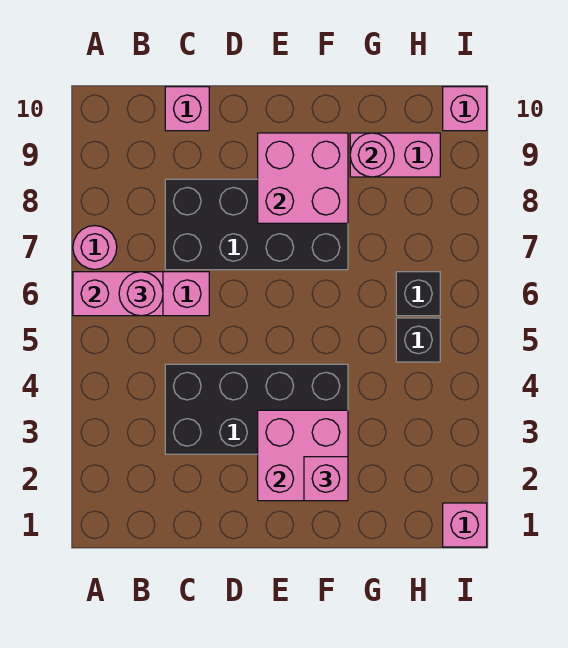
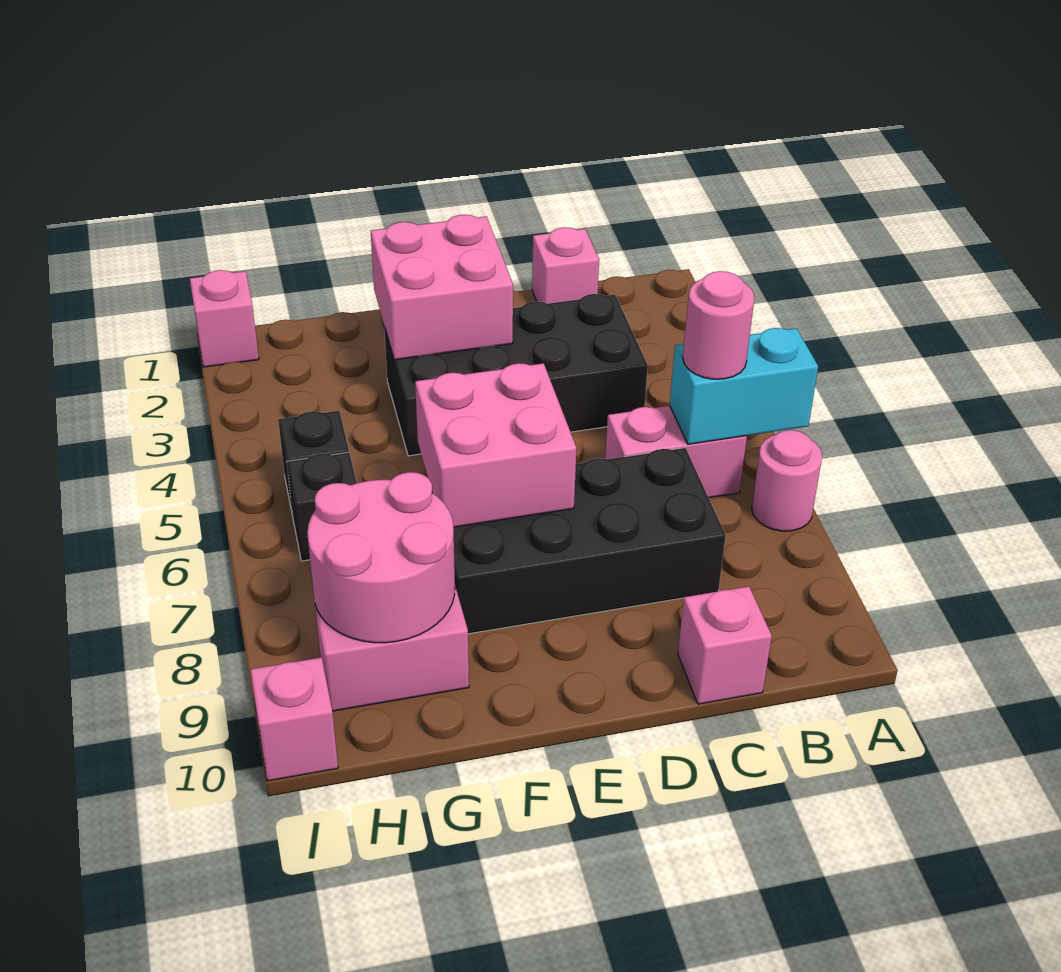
pink 1x2 brick [73,272,163,316] -> cyan 1x2 brick [670,328,818,444]
pink 2x2 brick [258,133,348,223] -> pink 2x2 brick moved to [415,363,576,527]
pink 1x1 brick [304,457,348,501] -> pink 1x1 brick moved to [532,227,599,304]
pink 1x1 round brick [350,133,394,177] -> pink 2x2 round brick [307,472,455,643]

